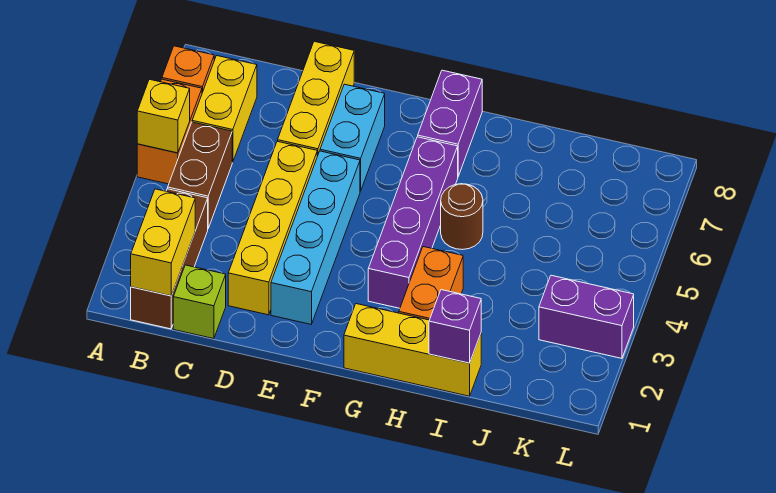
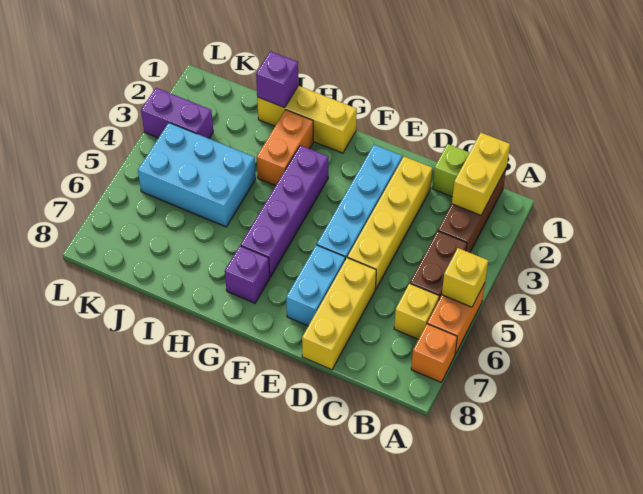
yellow 1x2 brick [192,56,257,162] -> yellow 1x1 brick [394,284,439,339]
purple 1x2 brick [418,70,482,176] -> purple 1x1 brick [225,246,270,303]
brown 1x1 round brick [441,184,483,250] -> none
none -> cyan 2x3 brick [138,123,256,227]

